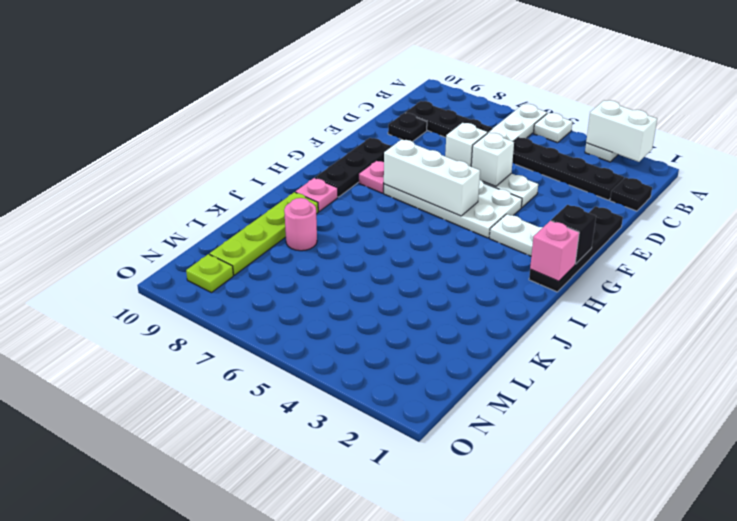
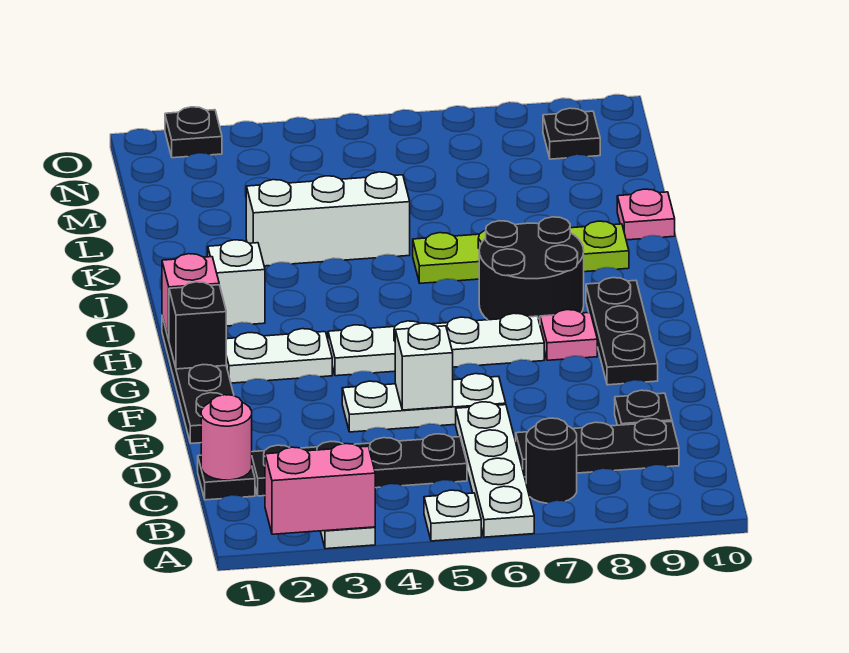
white 1x2 brick [586,100,657,162] -> pink 1x2 brick [265,444,375,534]
none -> black 1x1 round brick [526,418,577,503]
white 1x1 brick [445,123,487,166] -> white 1x1 brick moved to [208,240,265,326]
white 2x4 plate [384,180,522,238] -> white 1x4 plate [328,313,544,376]
white 1x3 brick [384,139,480,216] -> white 1x3 brick moved to [246,172,410,266]
none -> black 2x2 round brick [479,217,584,324]
pink 1x1 plate [296,178,338,211] -> pink 1x1 plate moved to [617,189,675,240]
lime 1x4 plate [210,192,318,275] -> lime 1x4 plate turned to [413,221,629,283]
pink 1x1 round brick [284,198,317,251] -> pink 1x1 round brick moved to [201,395,252,480]
lime 1x1 plate [186,254,233,293] -> black 1x1 plate [543,108,600,159]
none -> black 1x1 plate [165,107,222,158]

